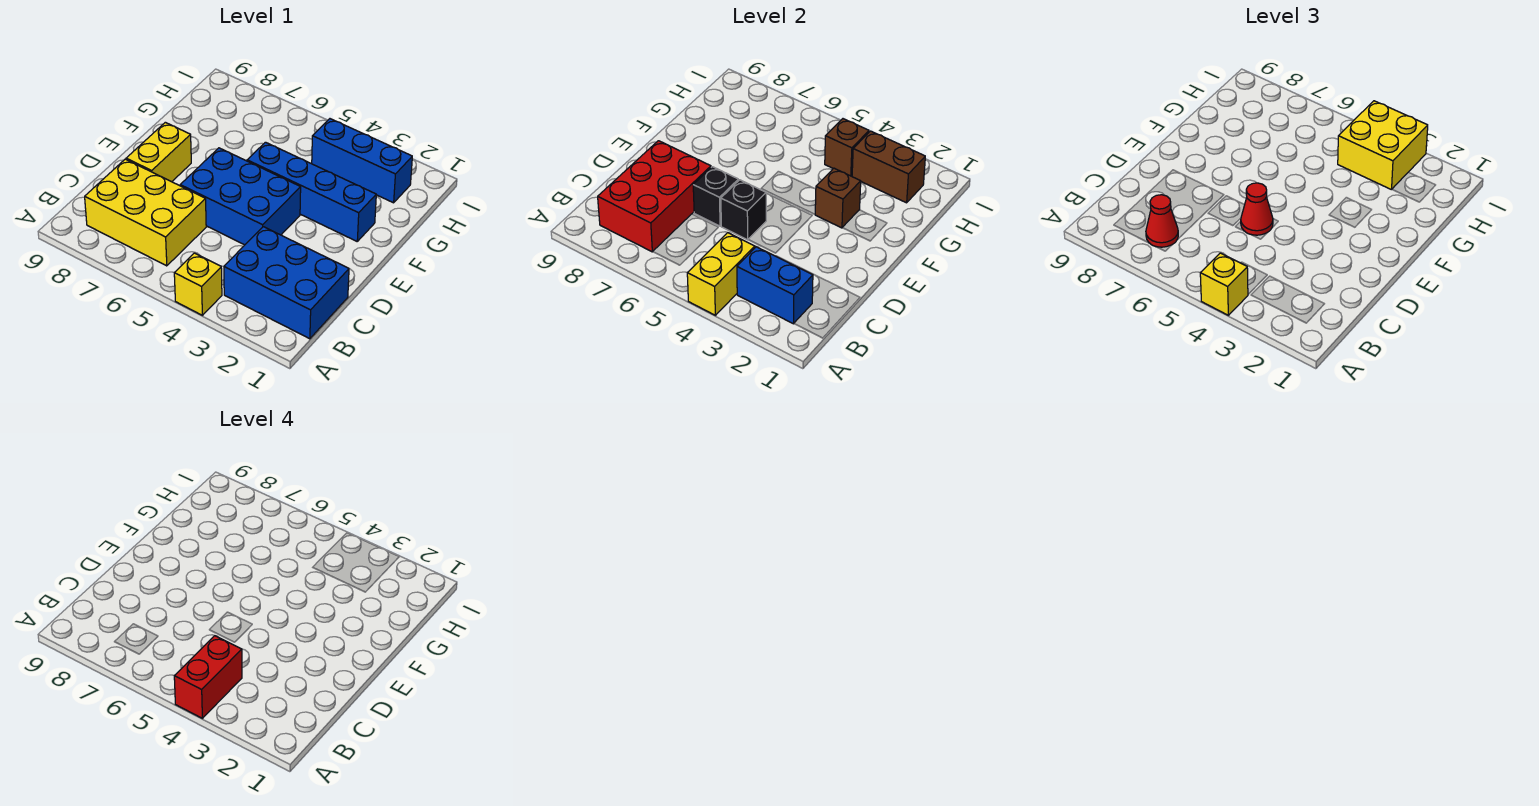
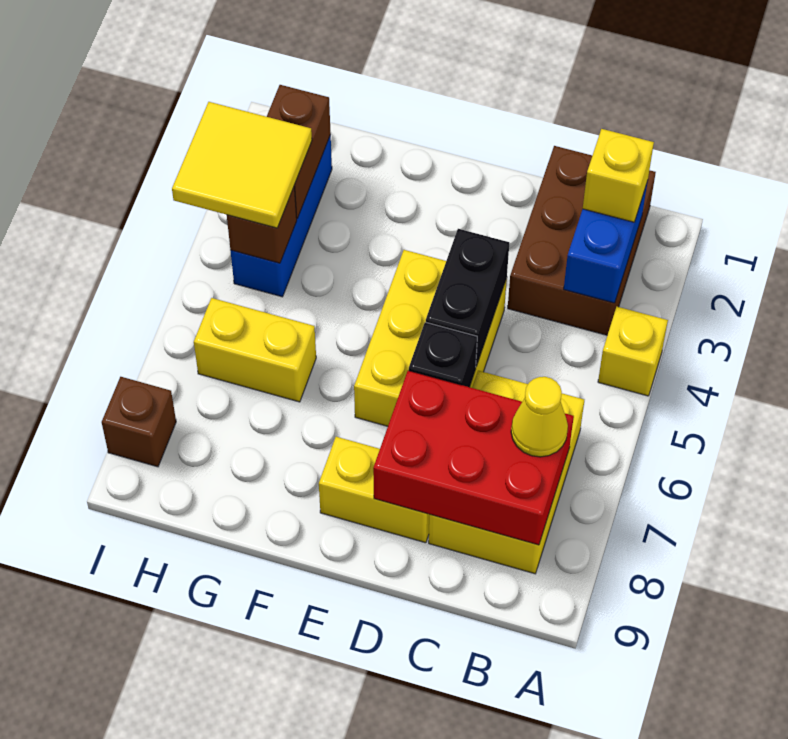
yellow 1x2 brick [687,233,755,315] -> yellow 1x2 brick moved to [194,298,316,402]
yellow 1x1 brick [1200,253,1248,315] -> yellow 1x1 brick moved to [583,129,654,222]
red 1x2 brick [174,636,242,718] -> none
blue 2x3 brick [224,227,349,339] -> brown 2x3 brick [508,146,656,335]
red 1x1 cone [1146,195,1178,247] -> yellow 1x1 cone [511,377,568,457]
blue 2x3 brick [180,148,301,245] -> yellow 2x3 brick [354,250,507,426]
black 1x1 brick [721,180,766,240] -> black 1x2 brick [426,229,509,366]
red 1x1 cone [1241,183,1273,235] -> none
blue 1x4 brick [247,142,376,241] -> none
brown 1x1 brick [815,168,861,228] -> brown 1x1 brick moved to [102,377,176,467]
yellow 2x2 brick [1338,101,1428,190] -> yellow 2x2 tile [172,102,312,228]

